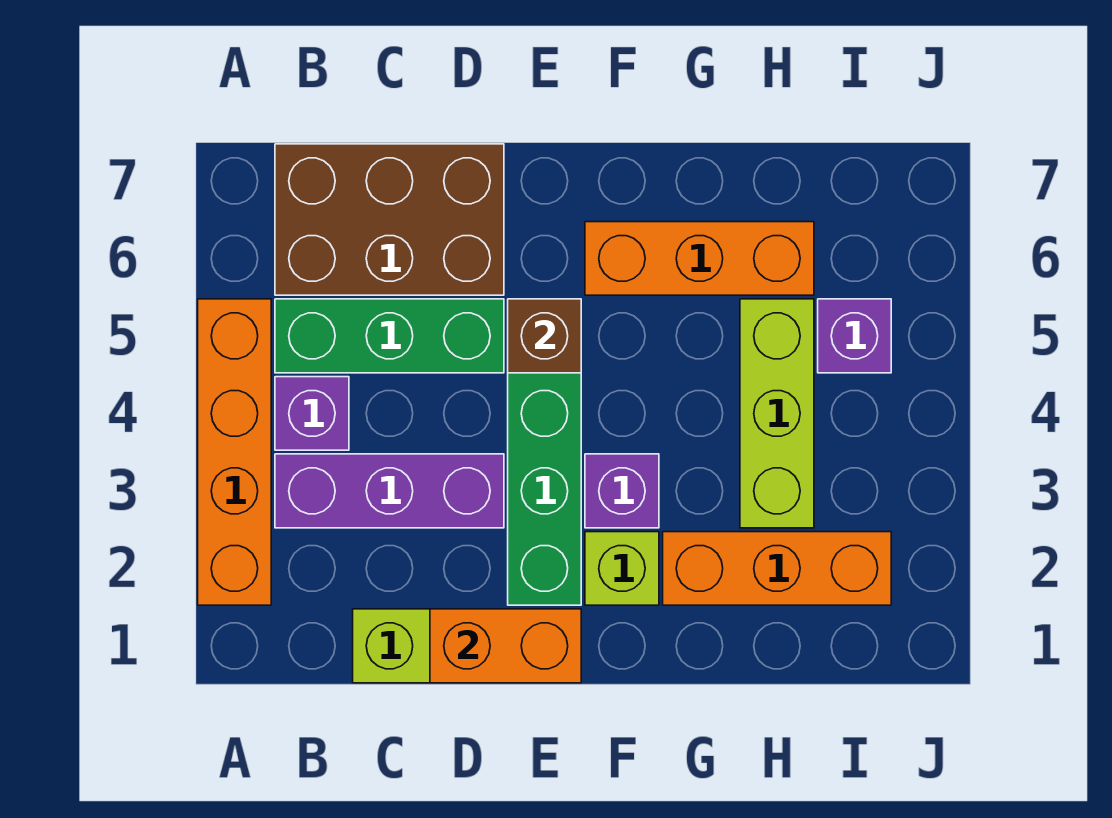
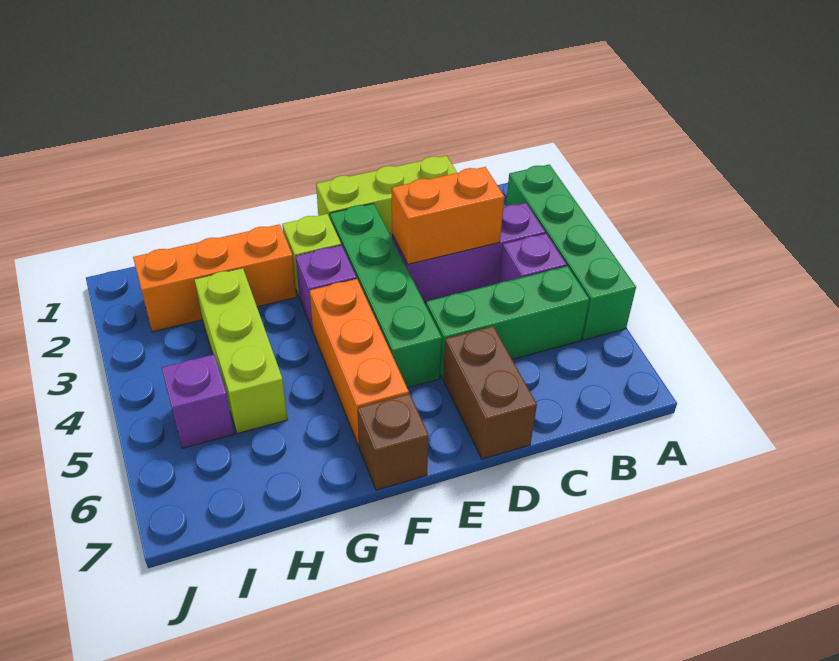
orange 1x4 brick [198,299,271,605] -> green 1x4 brick [506,164,636,340]
brown 2x3 brick [275,144,504,295] -> brown 1x2 brick [443,326,537,459]
orange 1x2 brick [430,609,581,683] -> orange 1x2 brick moved to [392,167,504,264]
brown 1x1 brick [508,299,581,373] -> brown 1x1 brick moved to [358,394,429,490]
orange 1x3 brick [585,222,814,295] -> orange 1x3 brick turned to [310,279,409,446]

